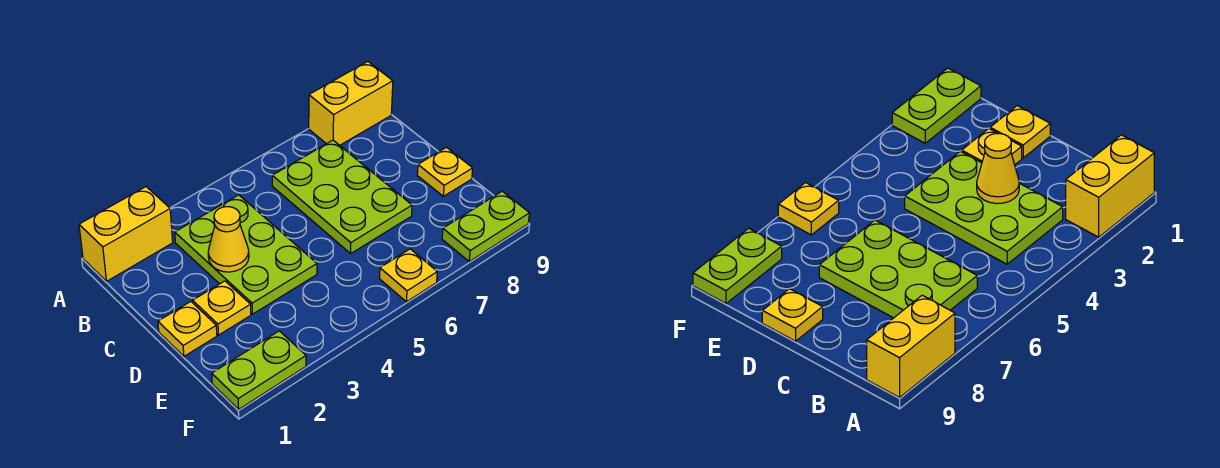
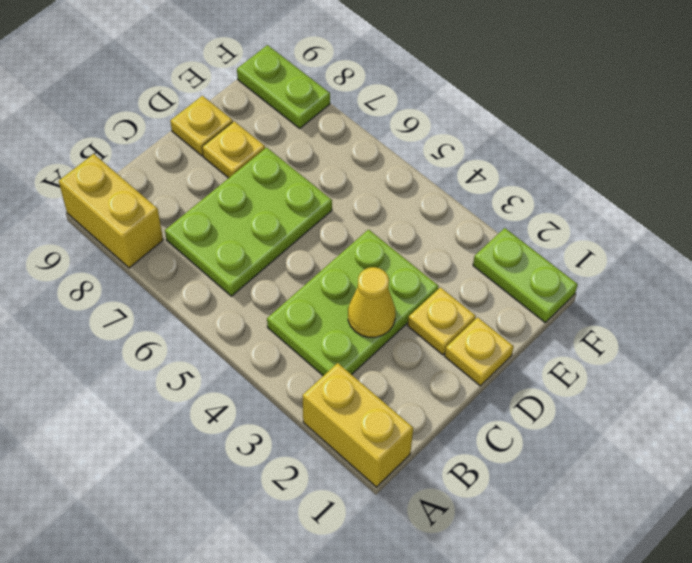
yellow 1x1 plate [380,249,437,302] -> yellow 1x1 plate moved to [202,121,265,178]

